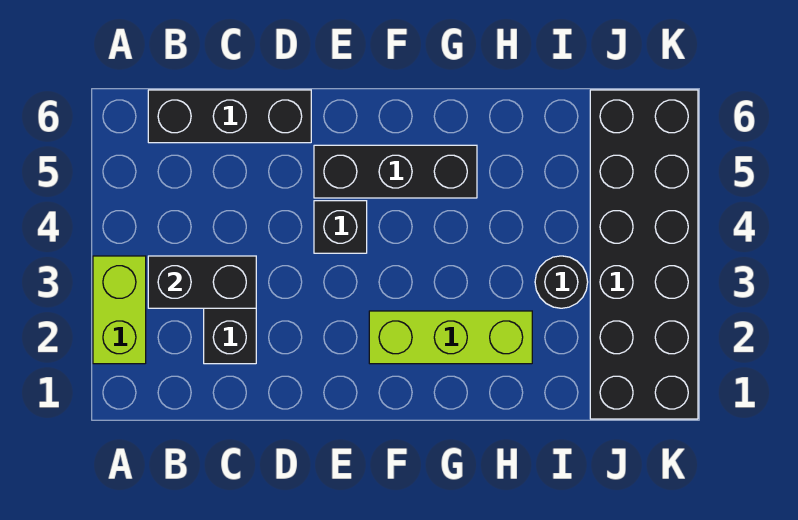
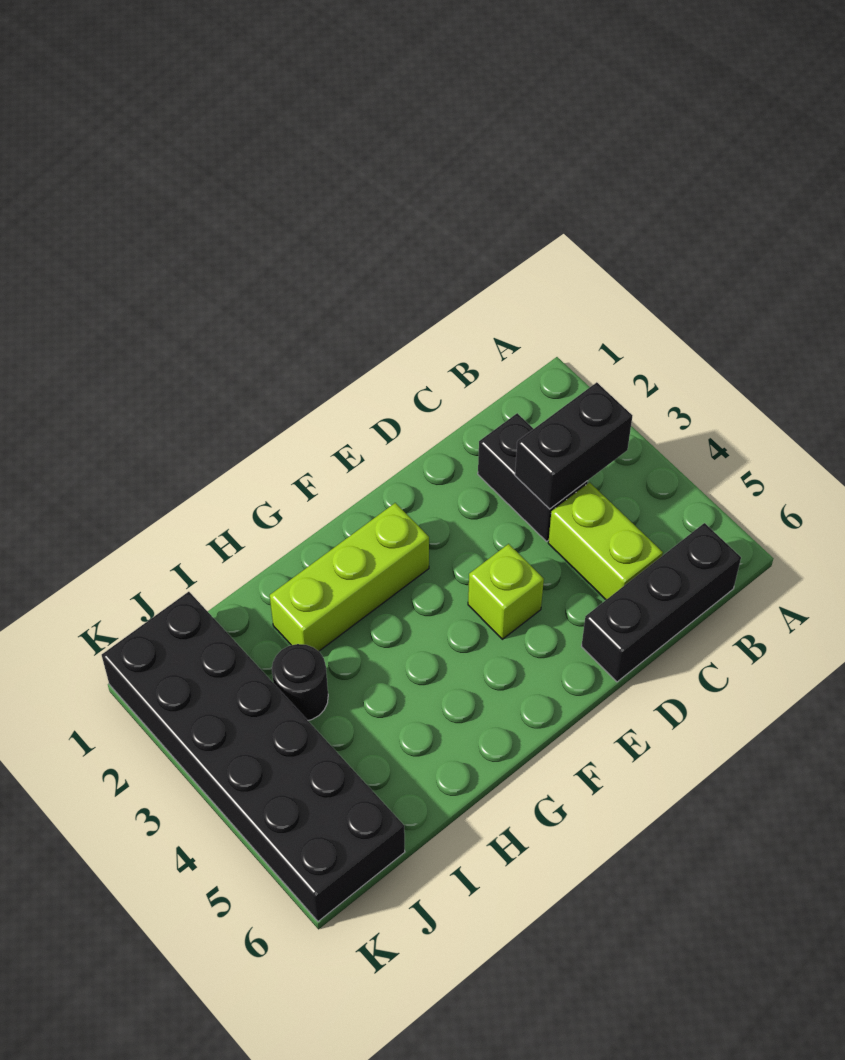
lime 1x2 brick [93,256,146,364] -> lime 1x2 brick moved to [548,482,663,600]
black 1x1 brick [314,201,367,253] -> lime 1x1 brick [468,544,544,639]
black 1x3 brick [314,145,477,198] -> none

